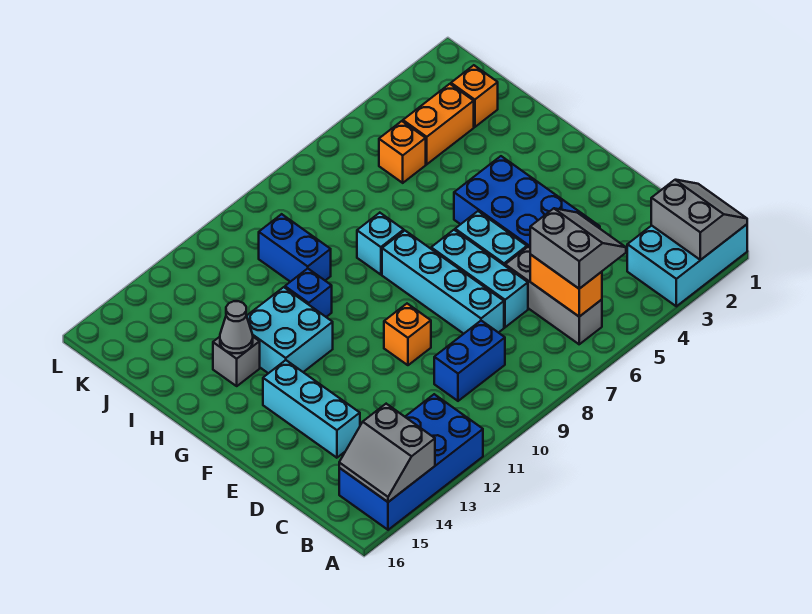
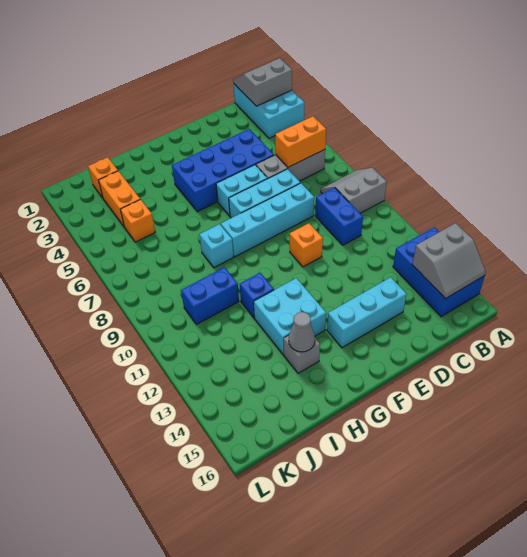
blue 2x4 brick [339,394,483,530] -> blue 2x3 brick [393,227,485,317]
grey 2x2 slope [530,208,626,289] -> grey 2x2 slope moved to [321,168,387,213]

